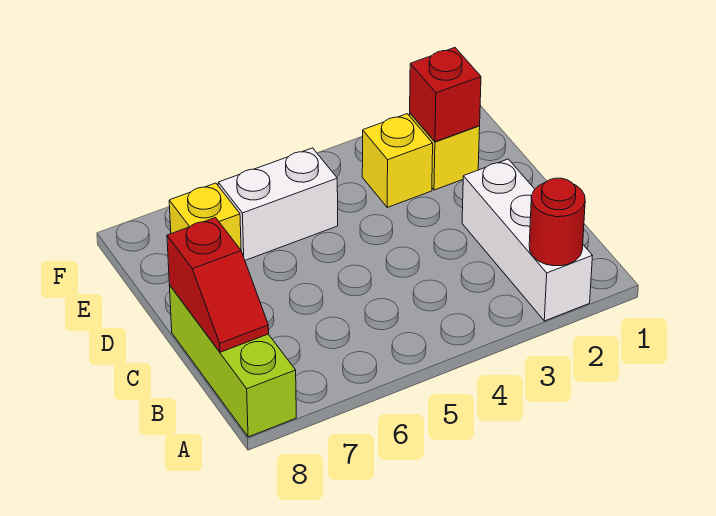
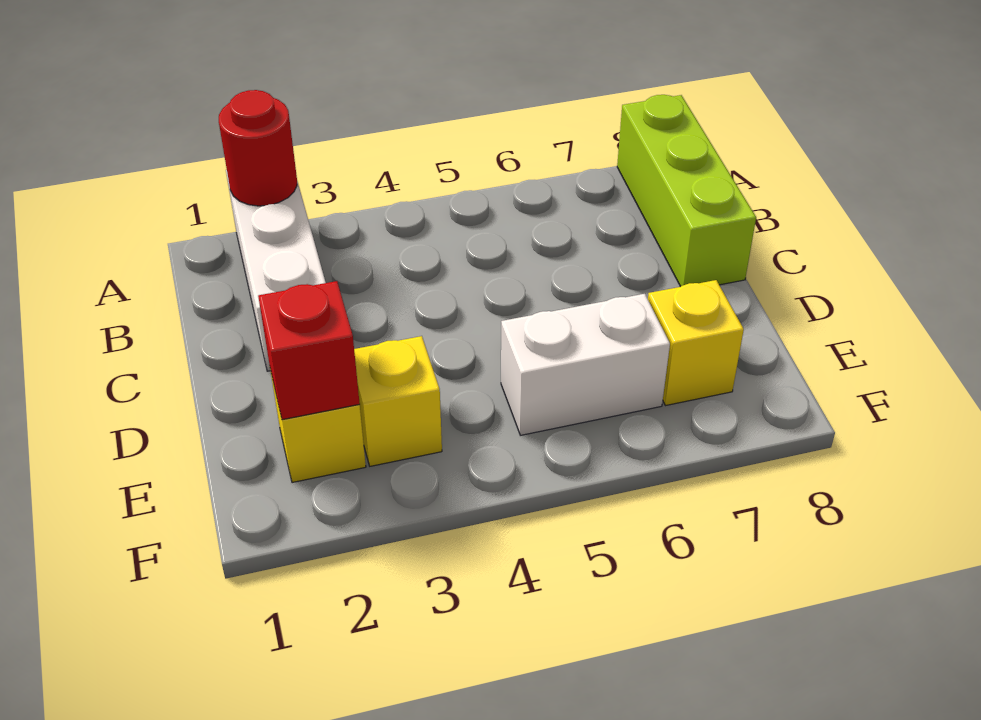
red 1x2 slope [167,218,269,352] -> none

